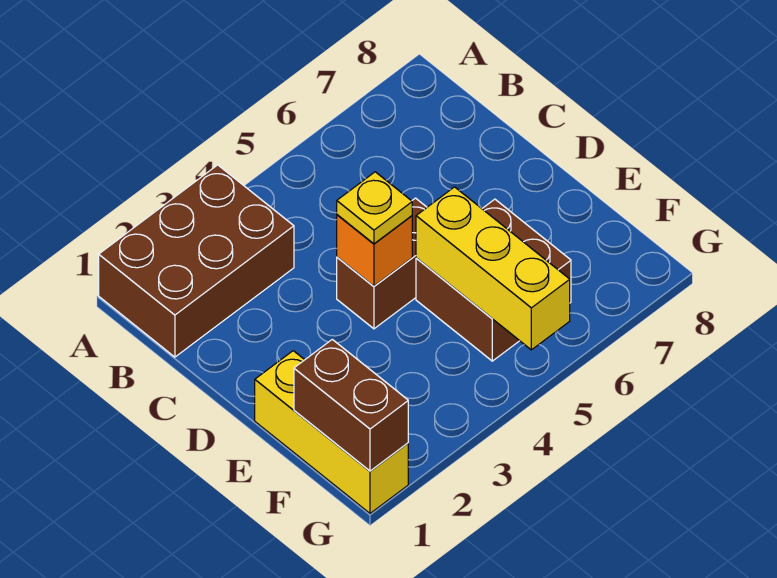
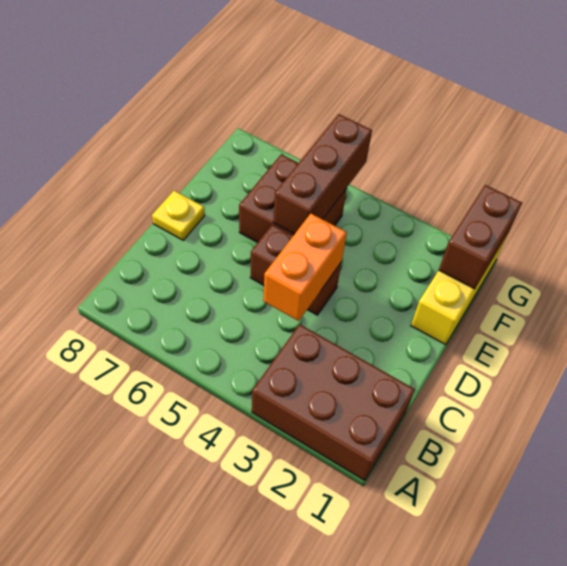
orange 1x1 brick [337,215,412,286] -> orange 1x2 brick [263,214,347,321]
yellow 1x1 plate [337,172,412,244] -> yellow 1x1 plate moved to [152,191,205,240]
yellow 1x3 brick [416,187,570,350] -> brown 1x3 brick [273,114,372,234]

